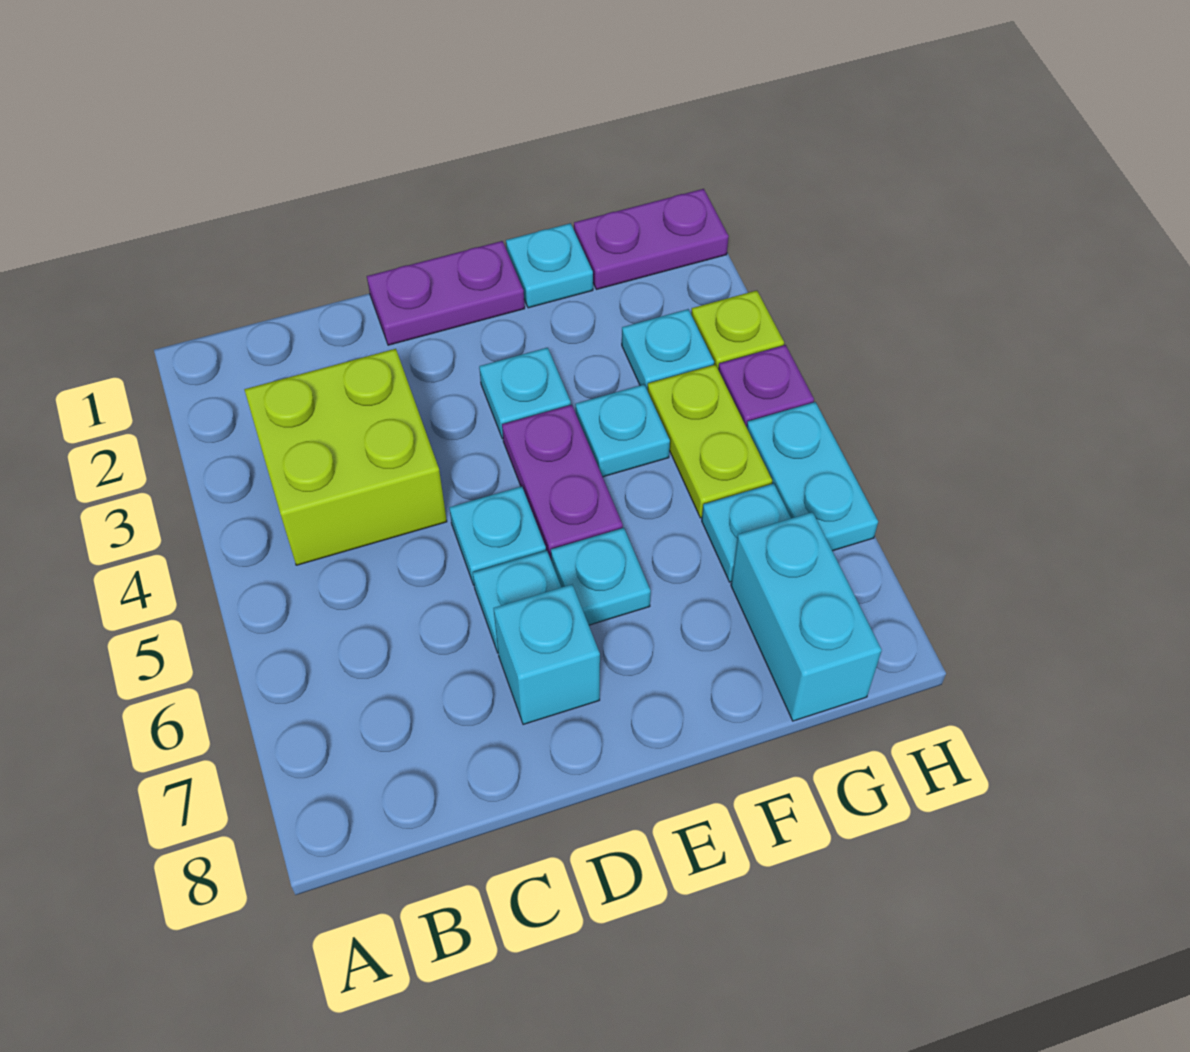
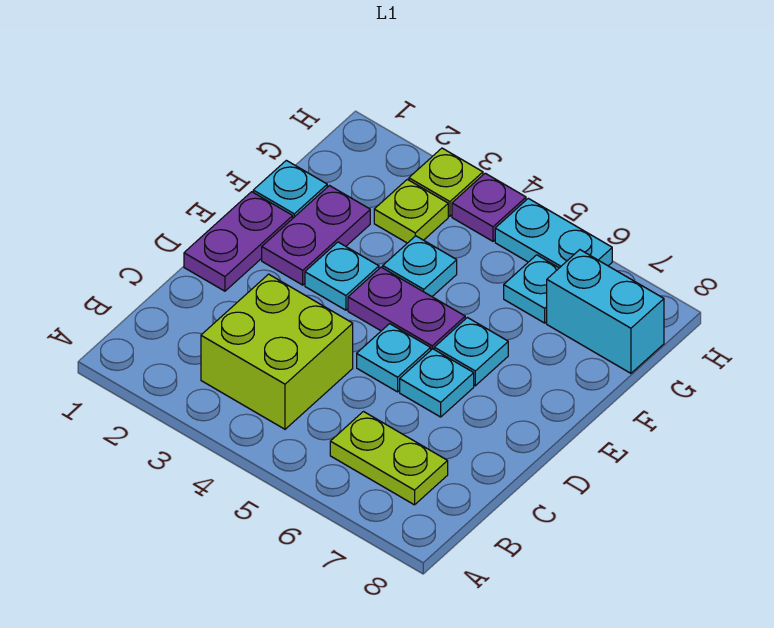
cyan 1x1 brick [494,584,600,725] -> none
purple 1x2 plate [574,189,729,290] -> purple 1x2 plate moved to [262,186,370,285]
cyan 1x1 plate [622,309,714,391] -> lime 1x1 plate [374,179,448,243]
lime 1x2 plate [648,365,772,518] -> lime 1x2 plate moved to [330,412,448,505]

